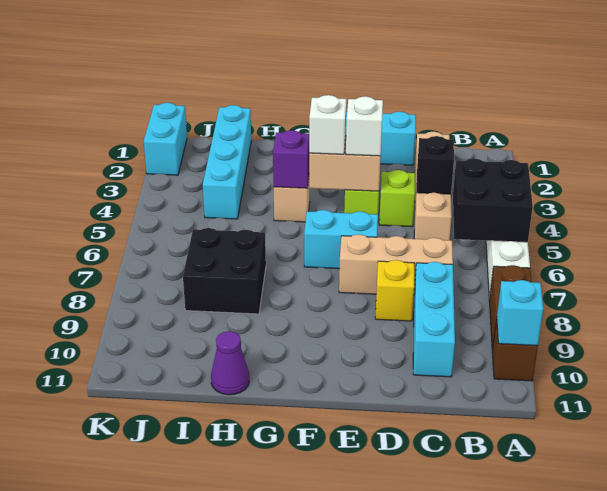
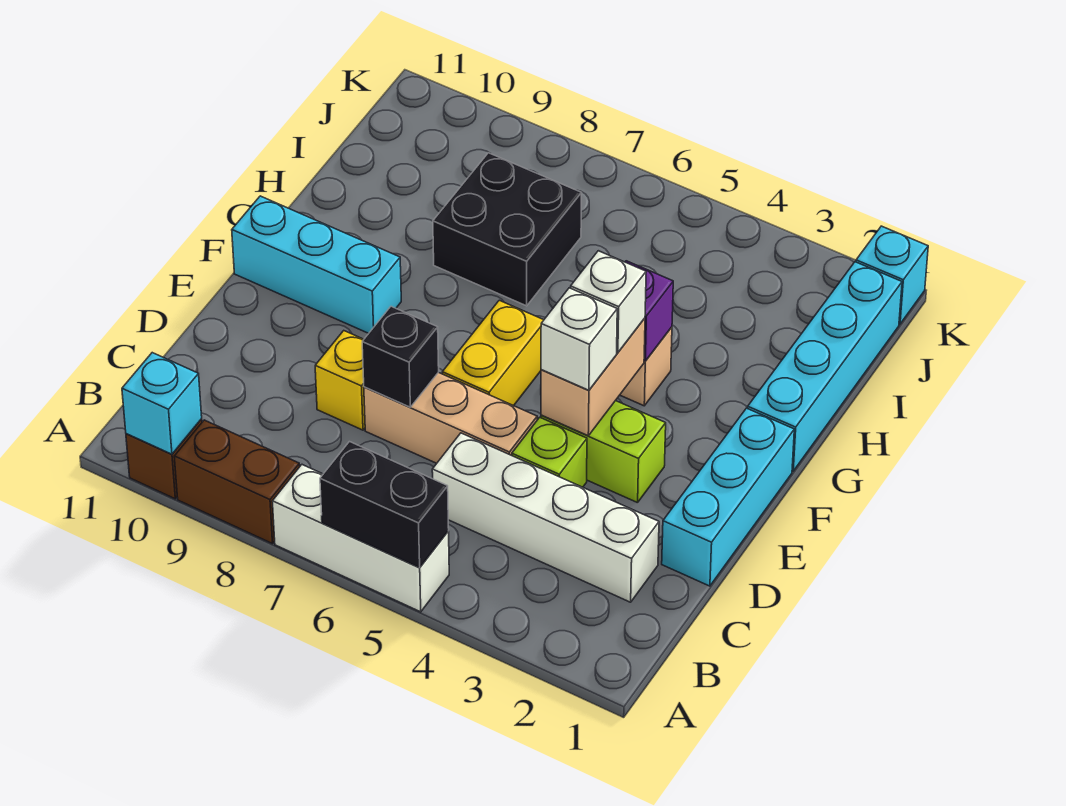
black 2x2 brick [453,158,533,242] -> black 1x2 brick [320,442,449,568]
tan 1x4 brick [414,132,452,240] -> white 1x4 brick [432,433,659,602]
black 1x1 brick [417,136,454,194] -> black 1x1 brick moved to [362,306,439,407]
tan 1x3 brick [339,234,453,294] -> tan 1x3 brick turned to [364,372,537,463]
cyan 1x3 brick [413,262,455,377] -> cyan 1x3 brick moved to [232,196,401,333]
cyan 1x2 brick [304,210,378,269] -> yellow 1x2 brick [442,300,544,406]
purple 1x1 cone [211,331,249,395] -> none
cyan 1x4 brick [203,105,251,219] -> cyan 1x4 brick turned to [748,262,902,471]
cyan 1x2 brick [144,103,187,175] -> cyan 1x1 brick [856,226,928,324]

